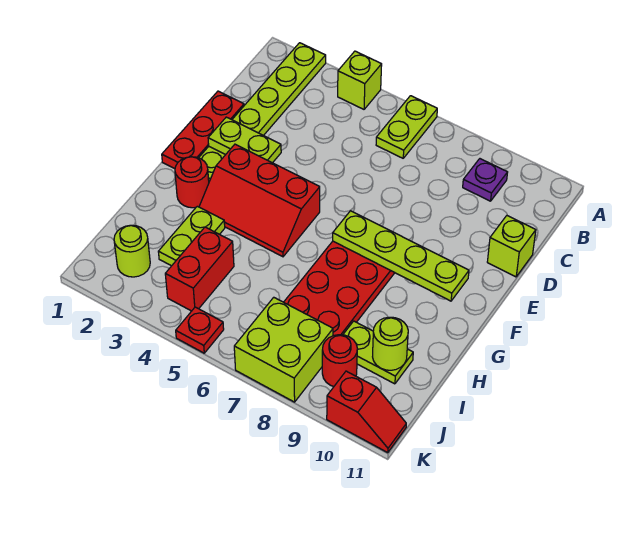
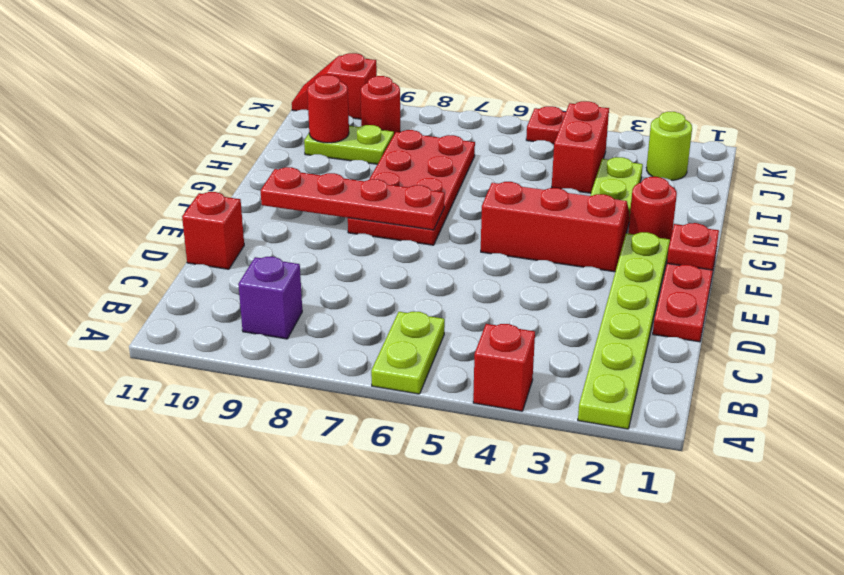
lime 1x1 brick [338,51,382,109] -> red 1x1 brick [473,324,535,411]
purple 1x1 plate [463,159,508,201] -> purple 1x1 brick [238,257,302,339]
lime 1x1 brick [487,216,536,277] -> red 1x1 brick [182,192,244,269]
lime 1x2 plate [208,117,281,163] -> none
none -> red 1x1 plate [667,223,719,270]
lime 1x4 plate [333,211,469,301] -> red 1x4 plate [260,167,445,230]
lime 1x1 round brick [373,317,408,370] -> red 1x1 round brick [307,75,349,143]
lime 2x2 brick [234,297,333,402] -> none

